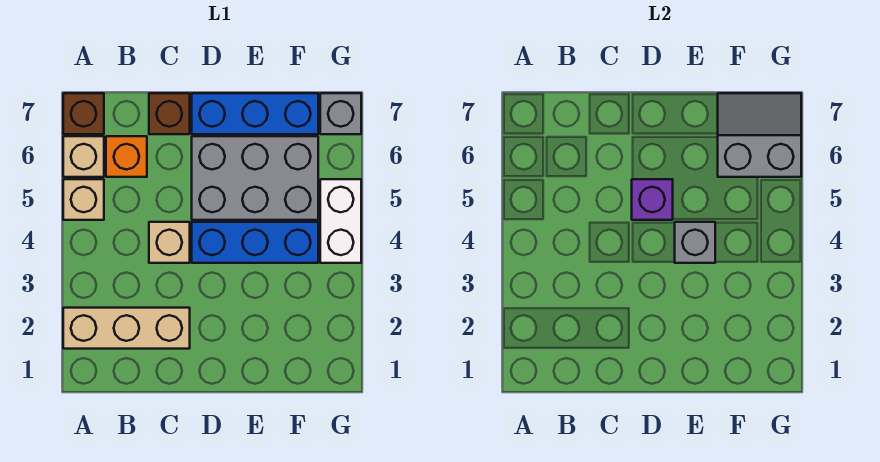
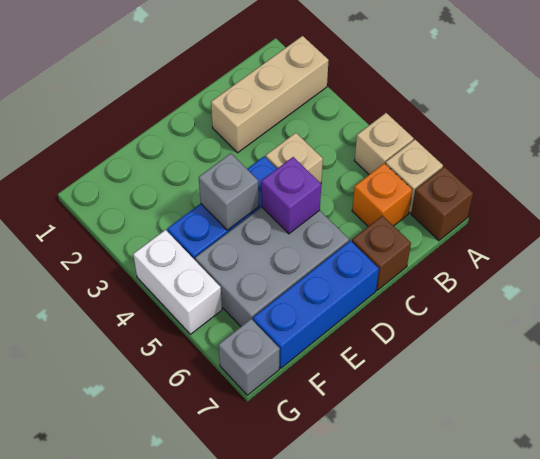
grey 2x2 slope [718,93,801,177] -> none

